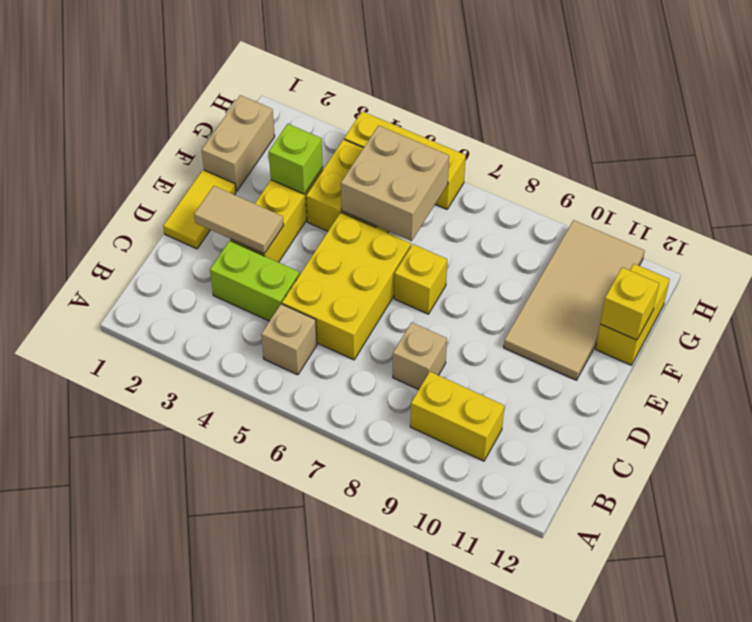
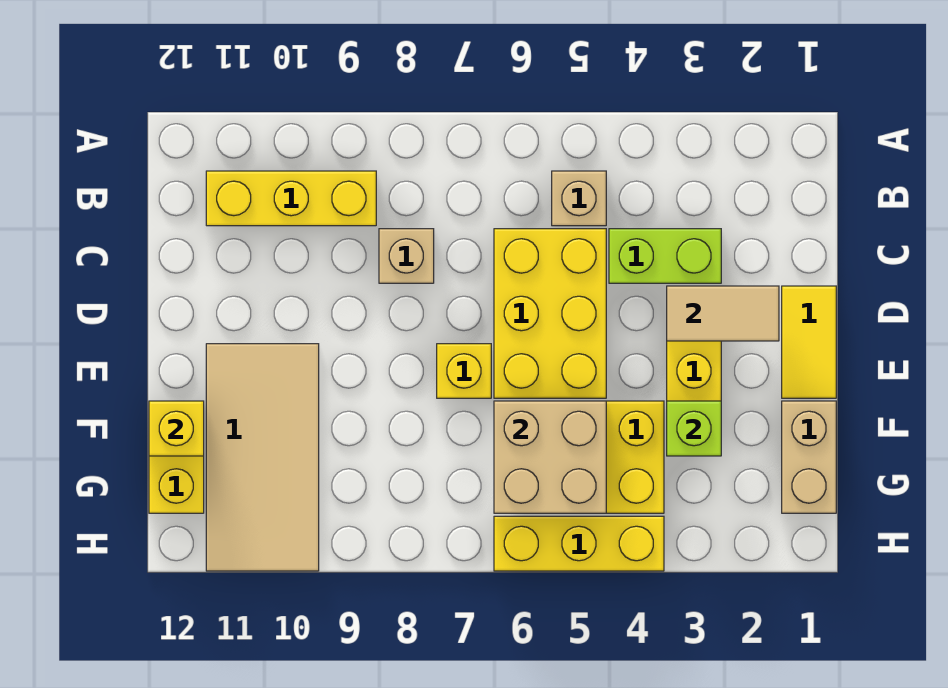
yellow 1x2 brick [410,372,504,461] -> yellow 1x3 brick [206,171,376,226]

